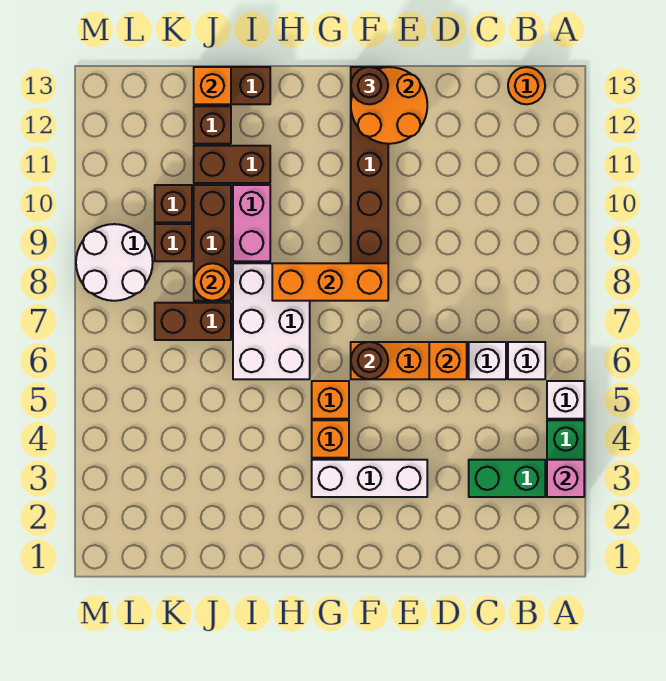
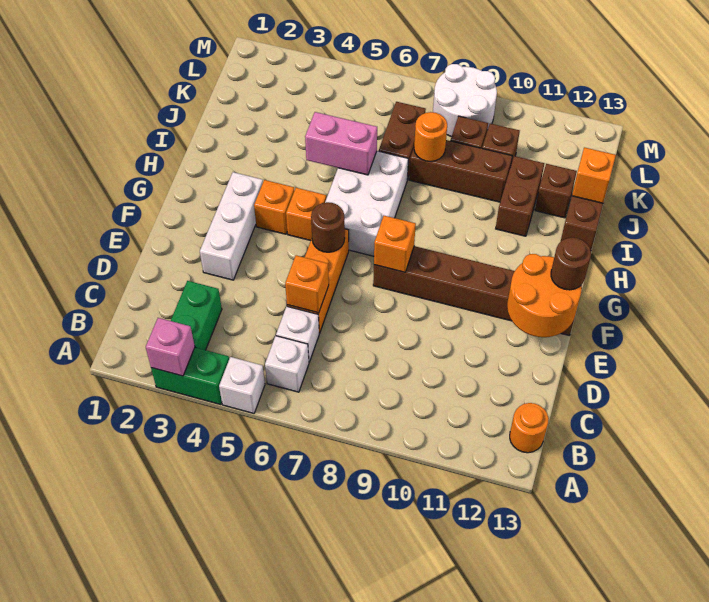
orange 1x3 brick [272,263,388,301] -> orange 1x1 brick [374,216,416,272]
white 2x3 brick [233,263,310,379] -> white 2x3 brick turned to [325,151,408,256]
pink 1x2 brick [233,185,270,261] -> pink 1x2 brick moved to [305,112,377,175]

